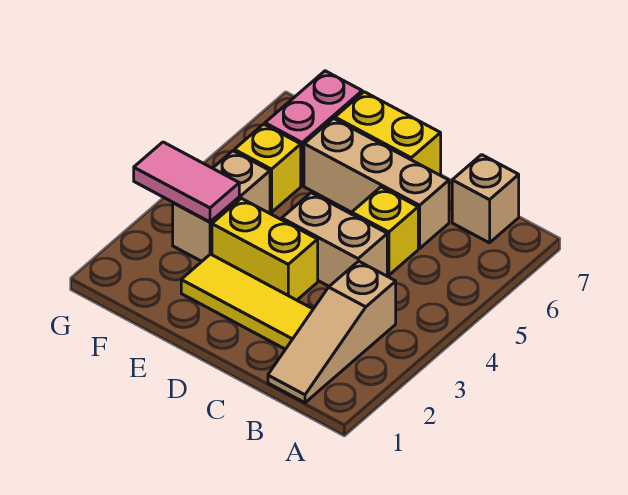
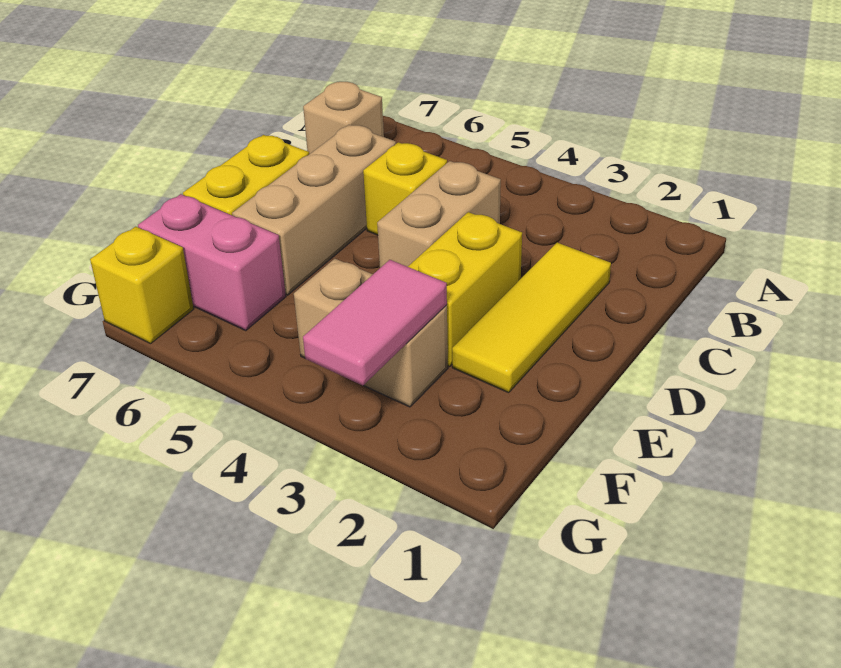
tan 1x3 slope [268,261,396,403] -> none
yellow 1x1 brick [234,124,301,212] -> yellow 1x1 brick moved to [90,227,194,344]

